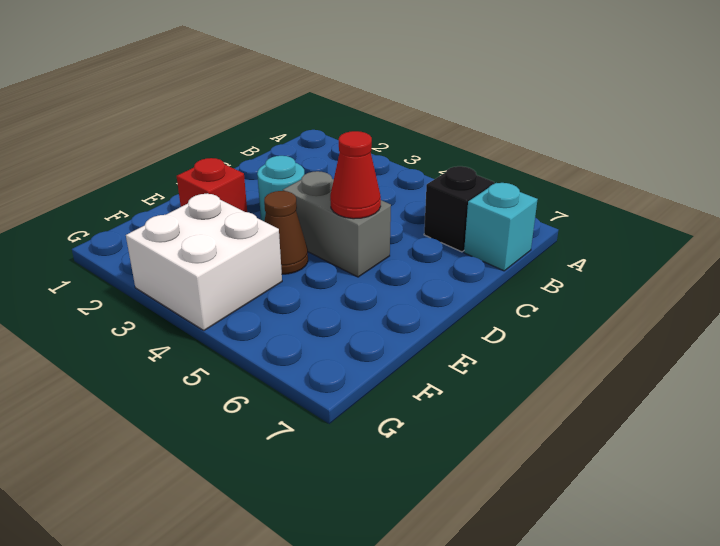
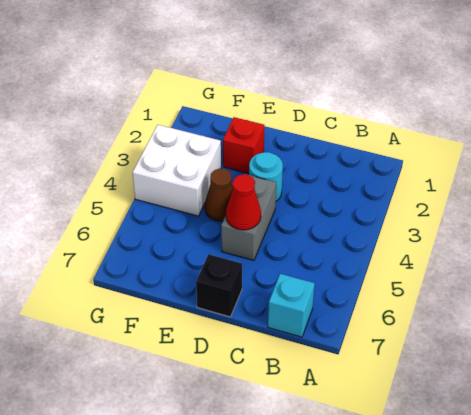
black 1x1 brick [424,166,494,252] -> black 1x1 brick moved to [196,254,242,317]

